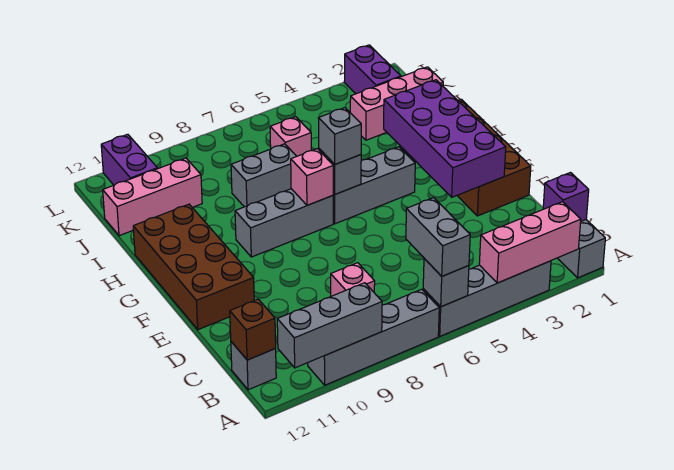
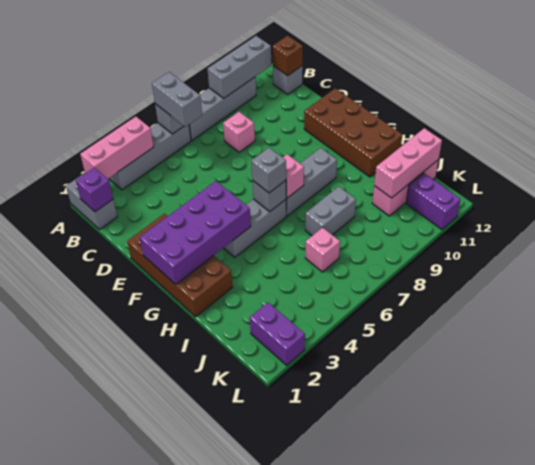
purple 2x4 brick [384,80,506,197] -> purple 2x4 brick turned to [140,181,251,284]
pink 1x3 brick [350,67,443,140] -> pink 1x3 brick moved to [374,128,442,198]

